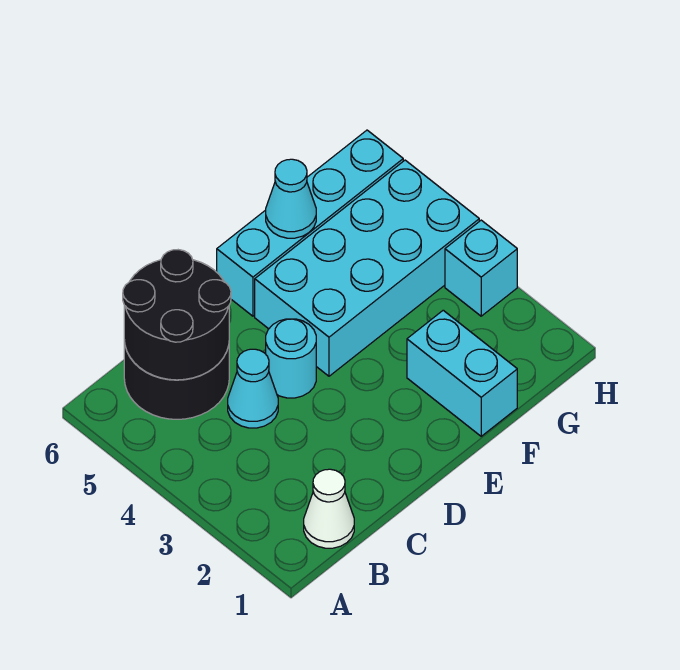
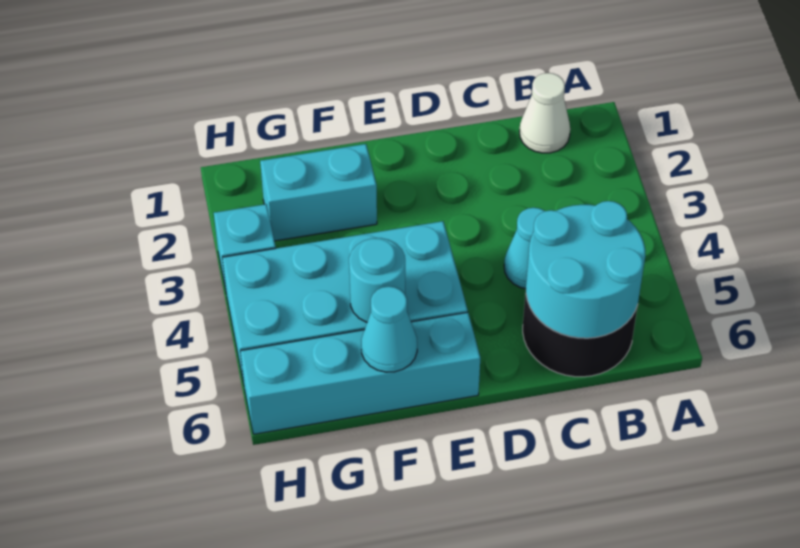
black 2x2 round brick [123,250,231,380] -> cyan 2x2 round brick [526,201,645,338]
cyan 1x1 round brick [266,319,316,398] -> cyan 1x1 round brick moved to [349,238,405,322]
cyan 1x2 brick [407,310,517,436] -> cyan 1x2 brick turned to [260,144,377,241]

